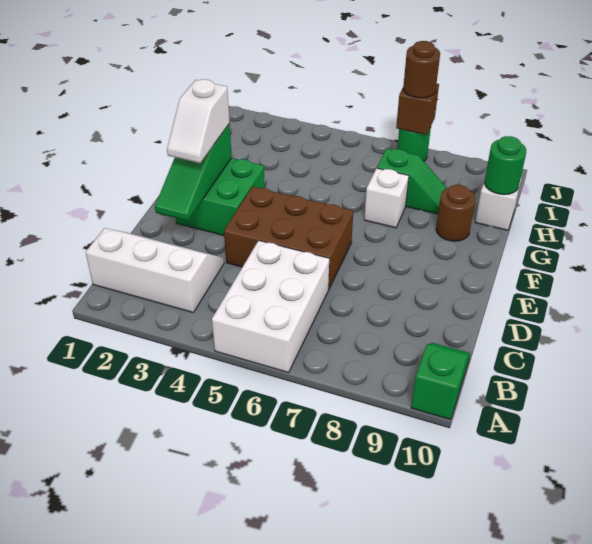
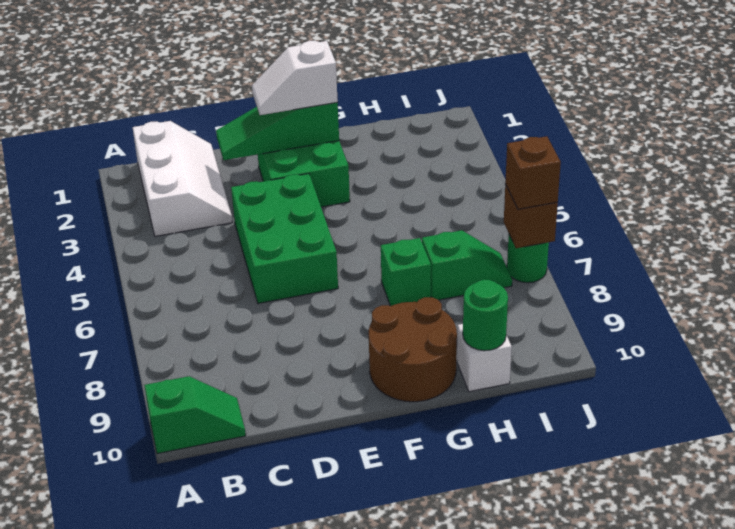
white 2x3 brick [212,241,329,373] -> none
brown 2x3 brick [224,187,353,290] -> green 2x3 brick [231,174,338,303]
white 1x1 brick [364,168,409,228] -> green 1x1 brick [381,238,431,306]
brown 1x1 round brick [436,185,476,241] -> brown 2x2 round brick [369,297,457,402]
green 1x2 slope [377,149,447,214] -> green 1x2 slope turned to [422,230,512,300]
brown 1x1 round brick [403,41,440,98] -> brown 1x1 brick [505,136,561,209]

